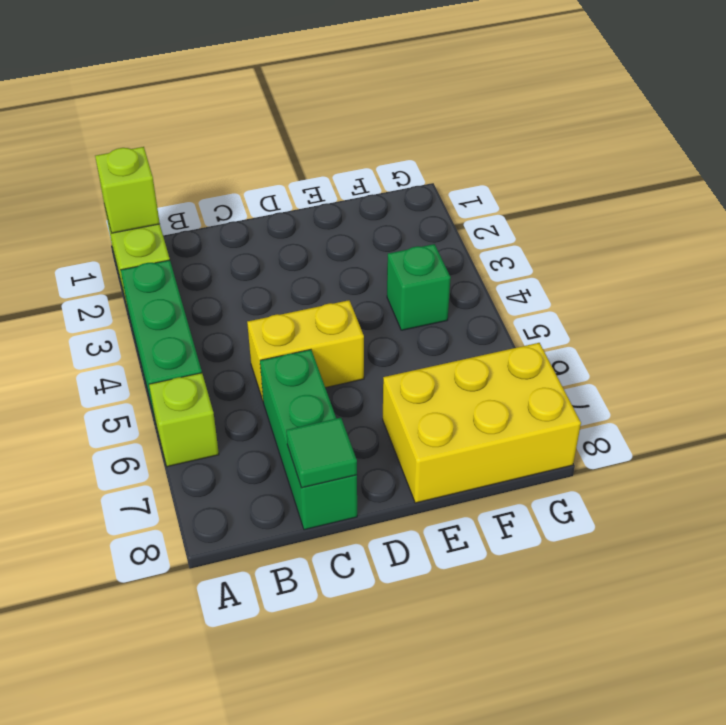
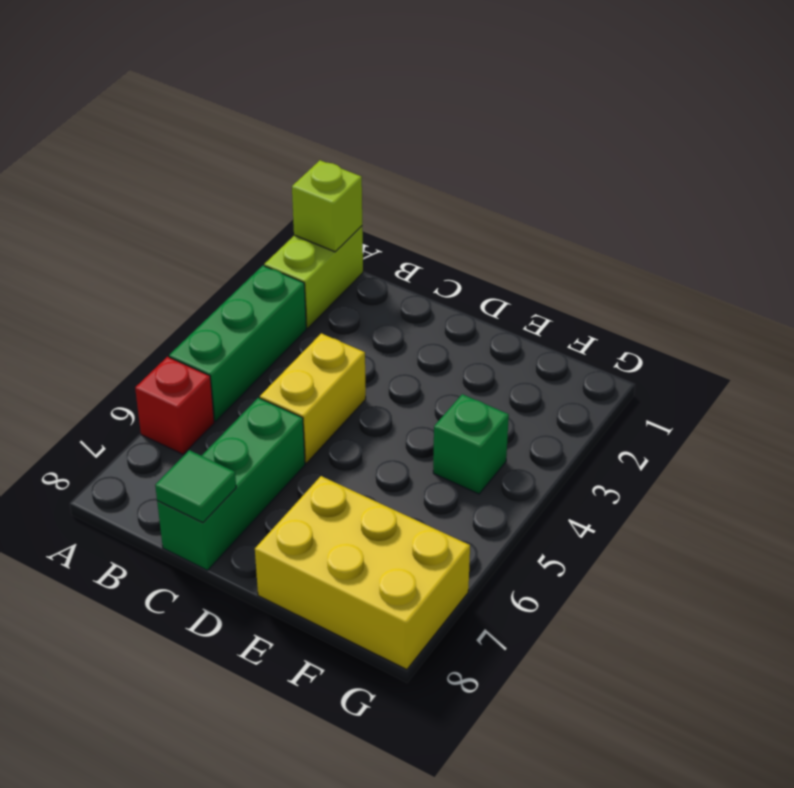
lime 1x1 brick [149,373,219,467] -> red 1x1 brick [135,357,214,454]
yellow 1x2 brick [247,300,364,400] -> yellow 1x2 brick turned to [260,333,366,463]

